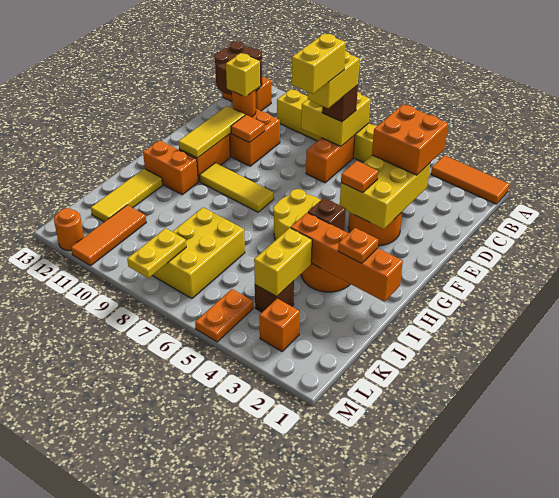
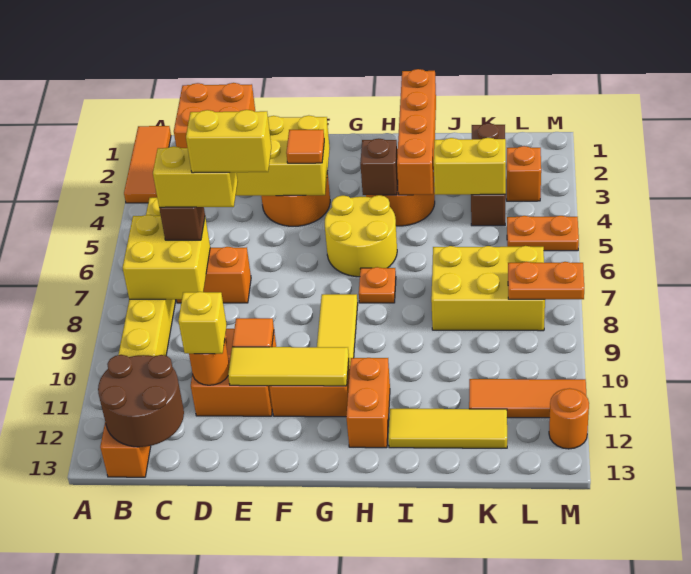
orange 1x1 plate [338,228,378,263] -> orange 1x1 plate moved to [359,267,396,303]
brown 1x1 brick [255,281,294,312] -> brown 1x3 brick [471,123,506,226]
yellow 1x2 plate [127,228,186,278] -> orange 1x2 plate [508,262,584,299]

